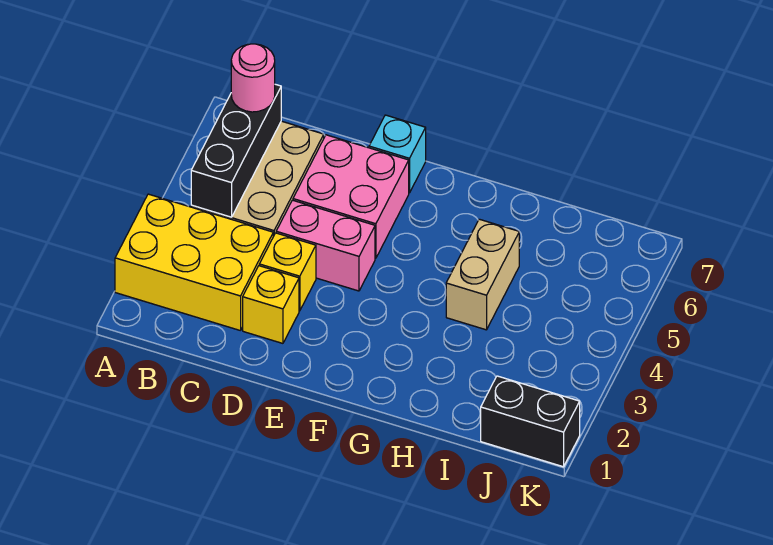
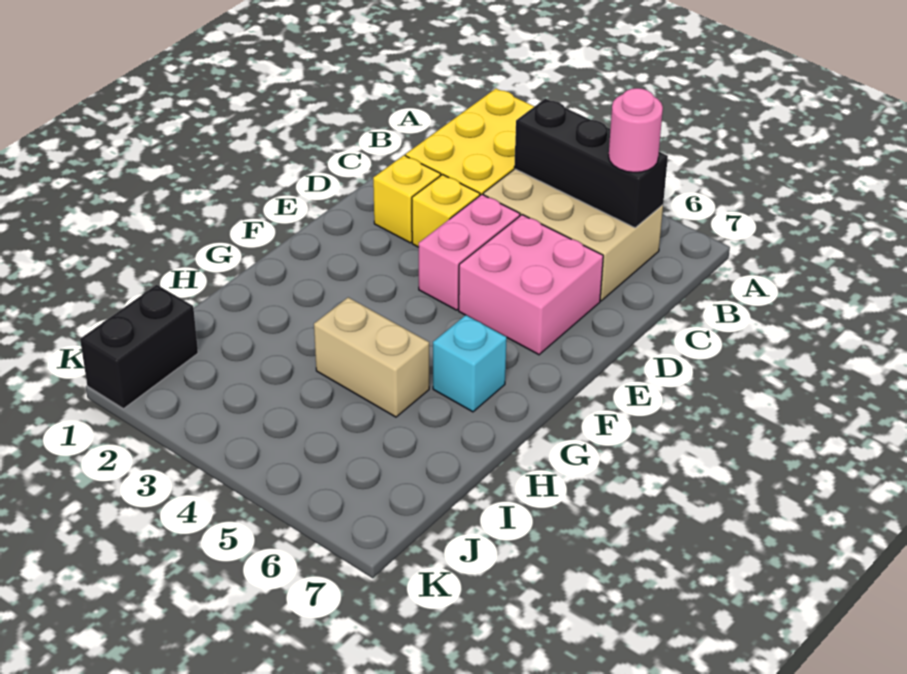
cyan 1x1 brick [369,115,426,193] -> cyan 1x1 brick moved to [433,315,507,412]

